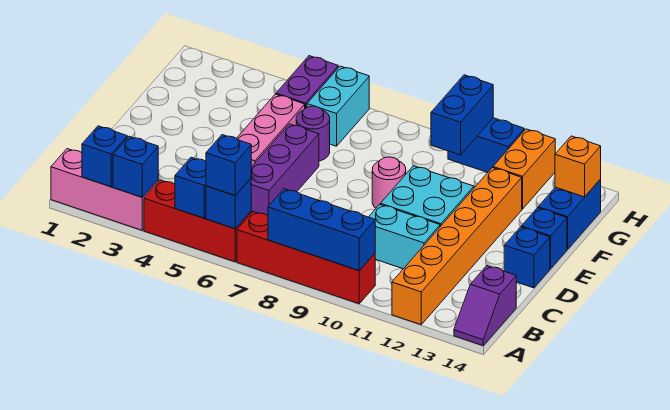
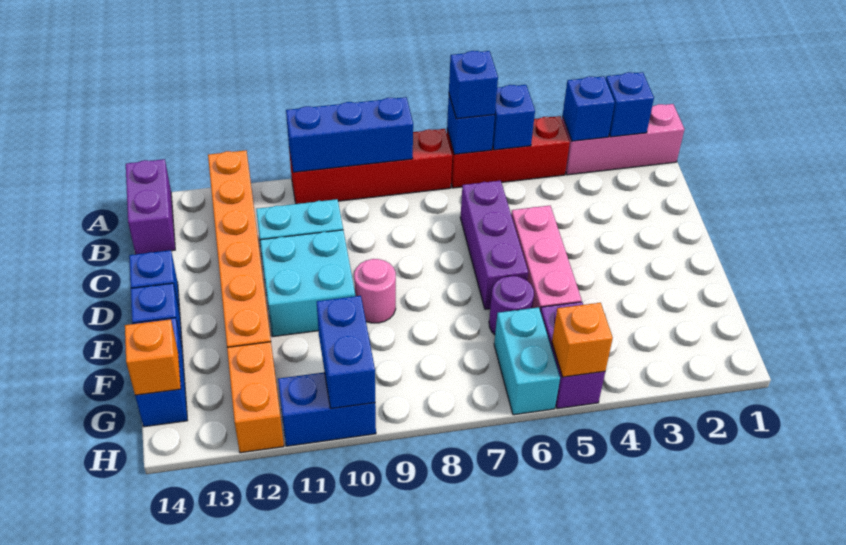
purple 1x2 slope [454,266,516,346] -> purple 1x2 brick [126,159,175,254]
none -> orange 1x1 brick [552,303,613,377]

